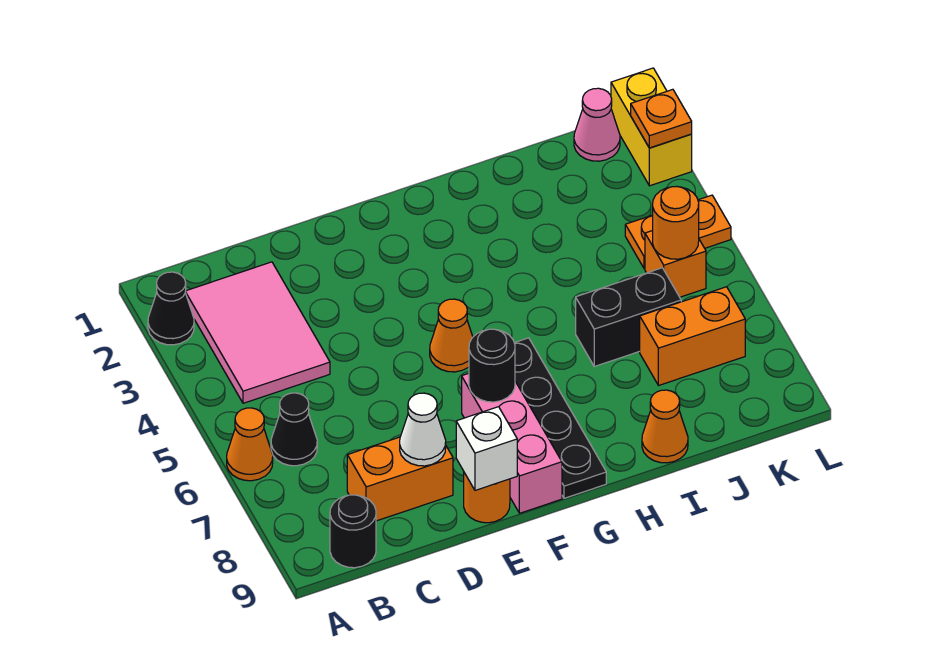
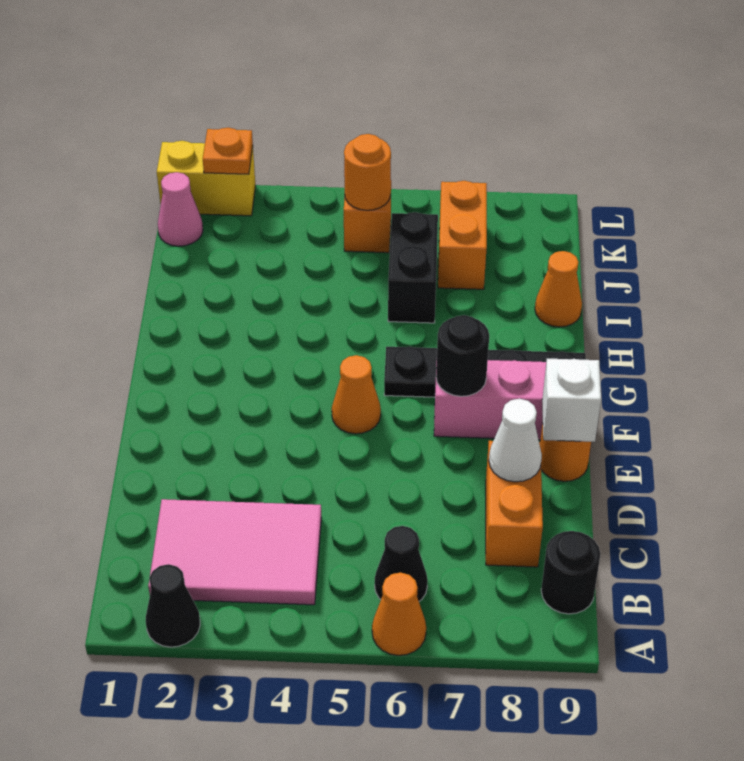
orange 1x2 plate [625,195,731,269] -> none

